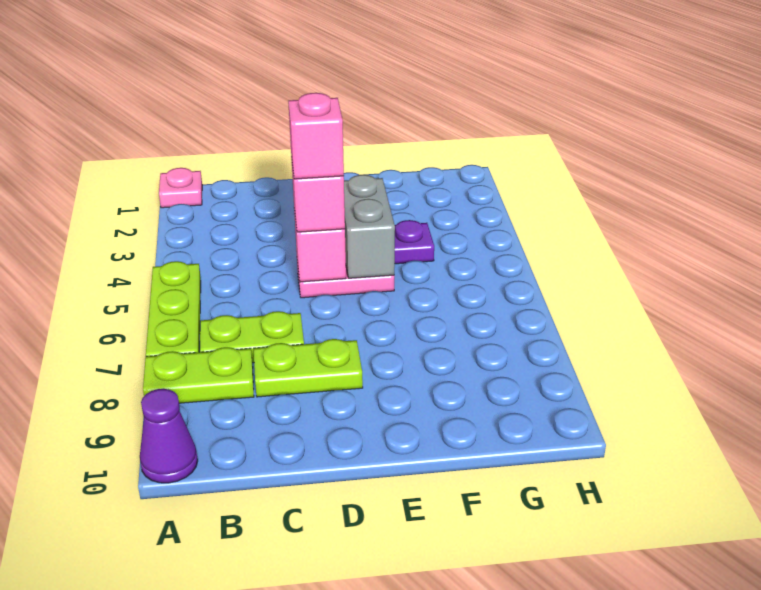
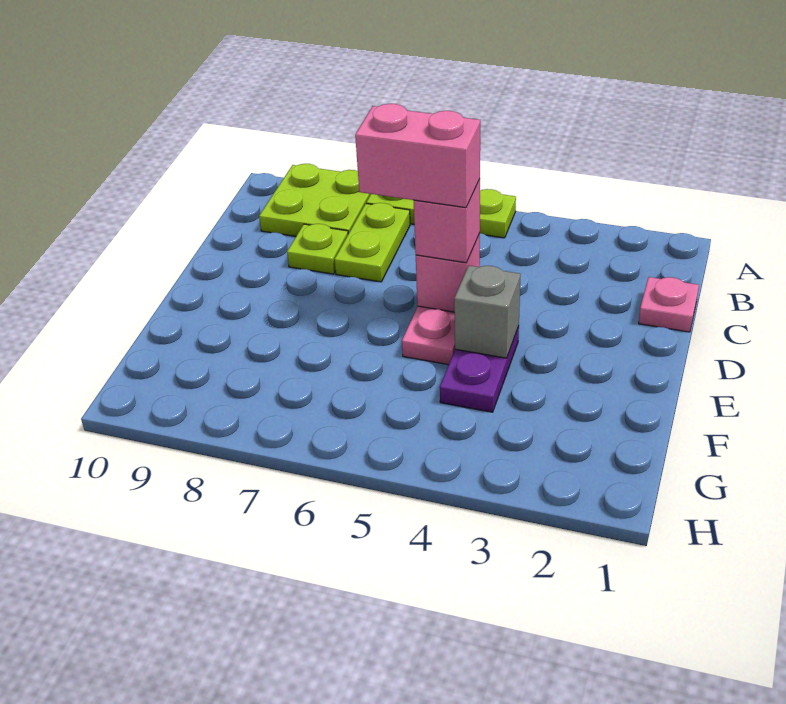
pink 1x1 plate [159,168,202,208] -> pink 1x1 plate moved to [639,277,699,332]
lime 1x2 plate [143,347,254,403] -> lime 2x2 plate [259,164,371,236]
purple 1x1 cone [140,389,198,483] -> none
lime 1x2 plate [254,339,363,397] -> lime 1x1 plate [287,224,348,274]
pink 1x1 brick [288,93,344,179] -> pink 1x2 brick [355,104,480,208]
grey 1x2 brick [344,175,395,278] -> grey 1x1 brick [454,266,520,358]

